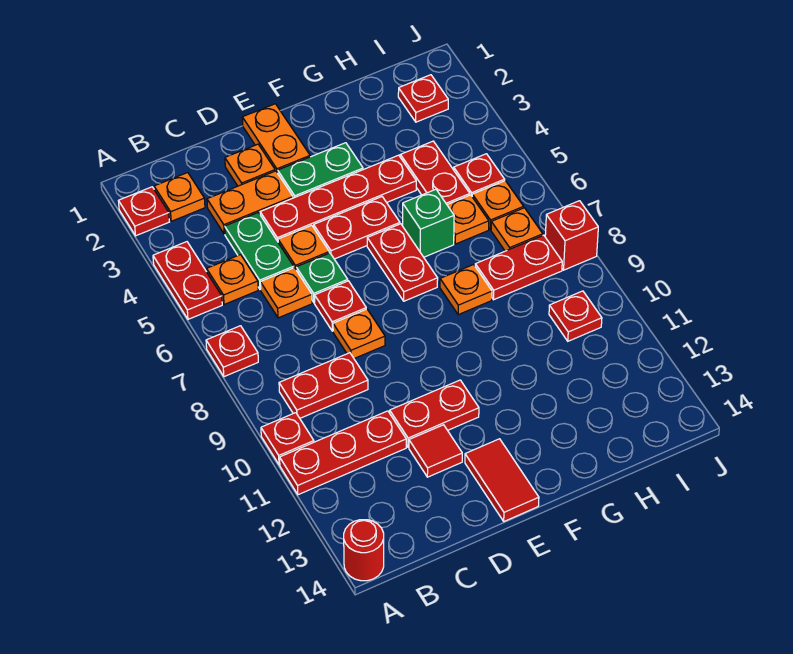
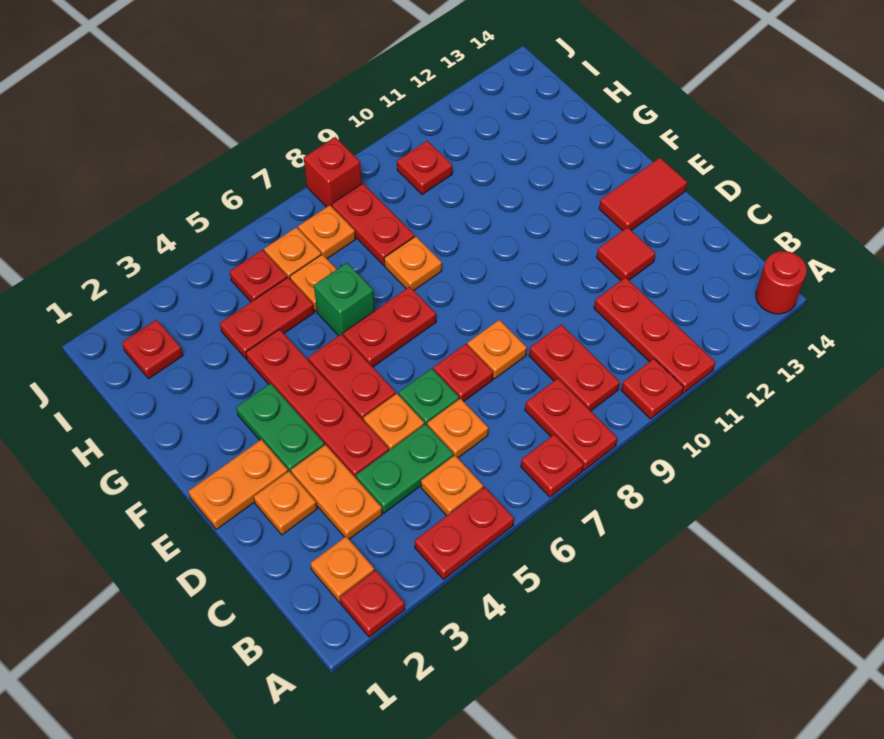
red 1x2 plate [390,380,479,447] -> red 1x2 plate moved to [525,378,617,470]

